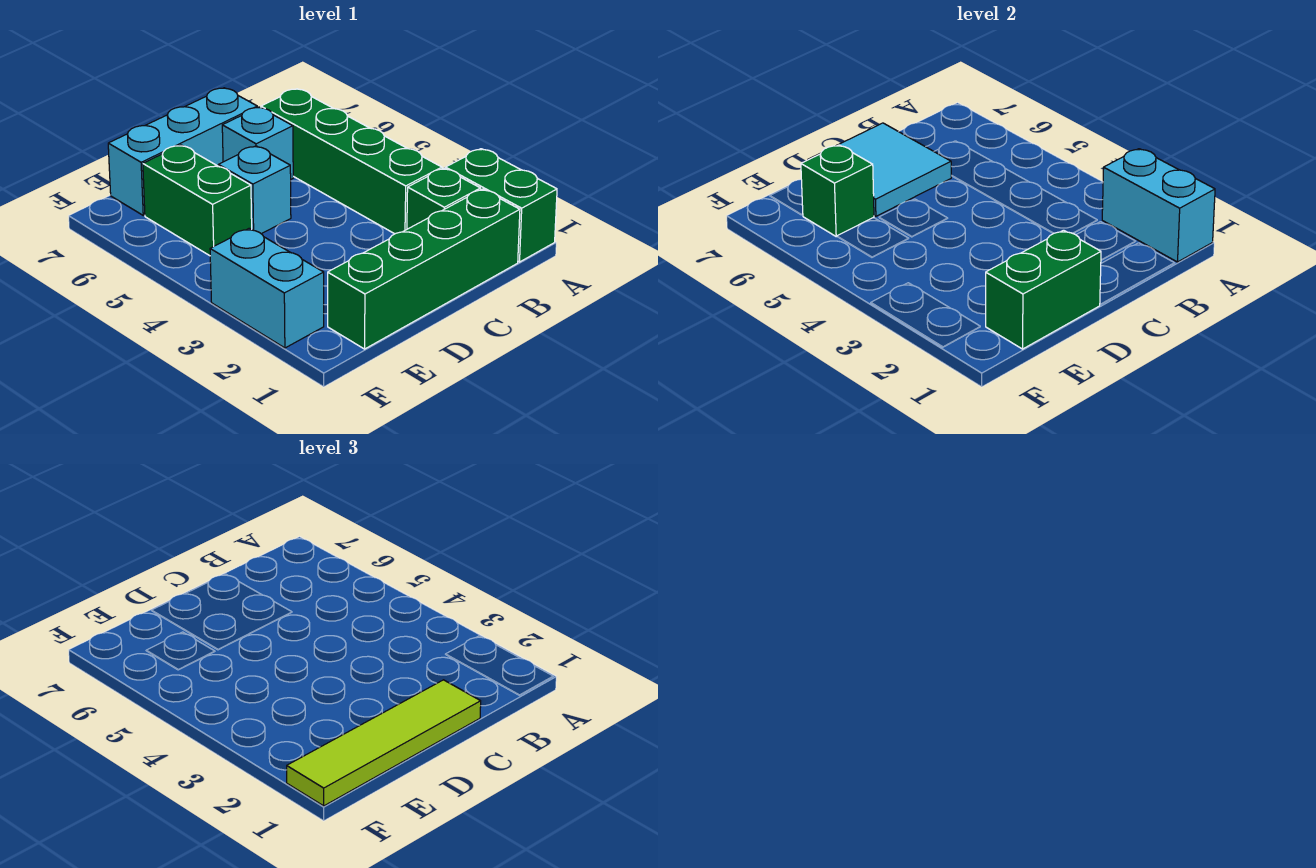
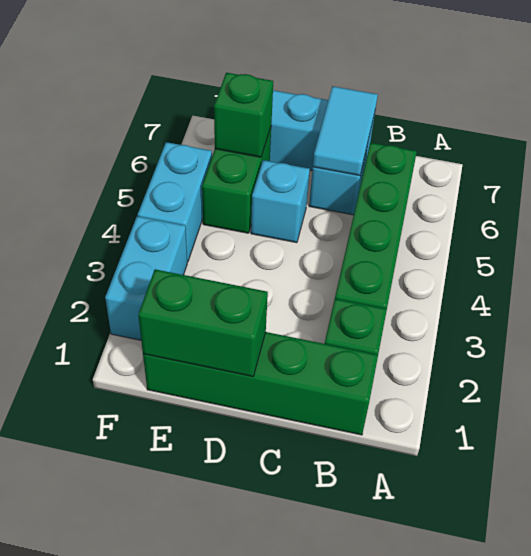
green 1x2 brick [446,149,557,262] -> none
cyan 1x2 brick [1102,149,1215,262] -> cyan 1x2 brick moved to [138,142,212,262]
lime 1x4 tile [287,680,481,806] -> none
cyan 2x2 tile [808,123,951,216] -> cyan 1x2 tile [313,86,378,175]

